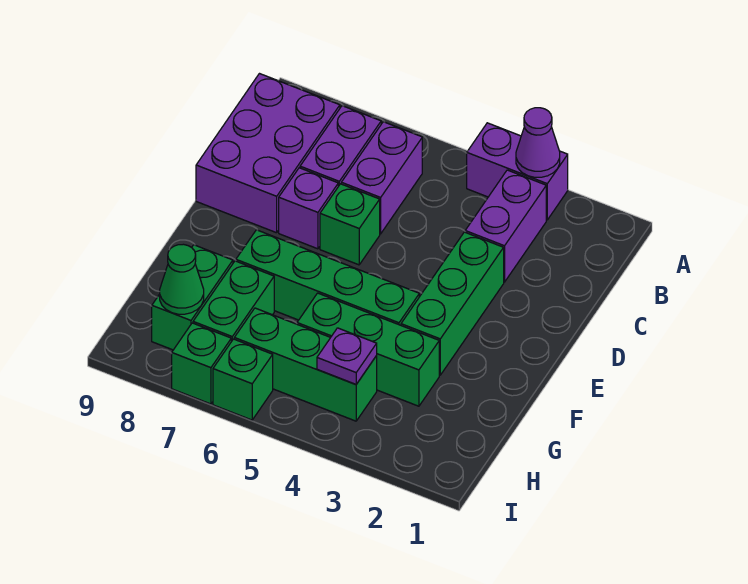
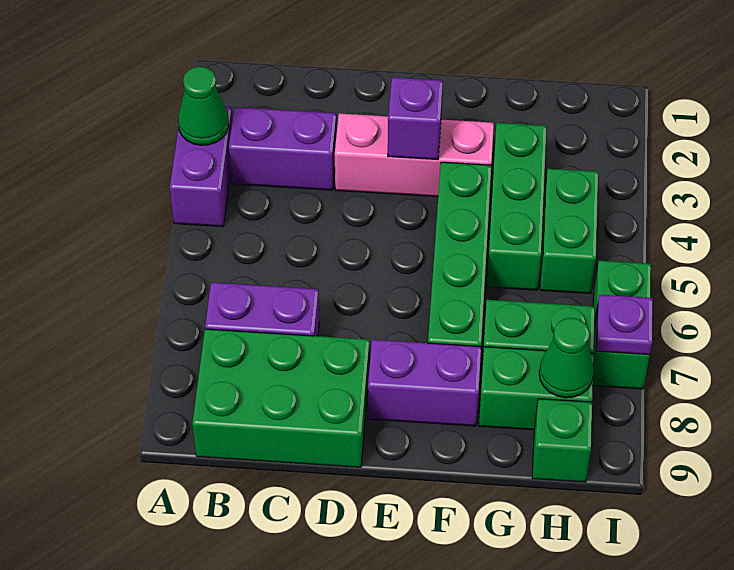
purple 1x1 cone [516,108,560,177] -> green 1x1 cone [178,67,229,145]
purple 1x2 brick [341,122,422,234] -> purple 1x2 brick moved to [368,340,481,426]
purple 2x3 brick [196,74,340,233] -> green 2x3 brick [192,329,369,467]
green 1x3 brick [401,232,504,375] -> pink 1x3 brick [335,113,494,197]
green 1x1 brick [320,184,380,265] -> green 1x1 brick moved to [532,399,592,482]
purple 1x1 brick [279,168,338,249] -> purple 1x1 brick moved to [388,77,443,160]
green 1x3 brick [234,308,377,421] -> green 1x2 brick [540,169,598,294]
purple 1x1 plate [317,328,377,384] -> purple 1x1 plate moved to [596,295,653,355]

